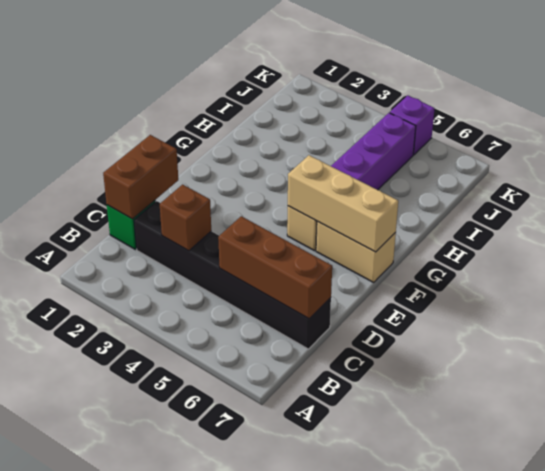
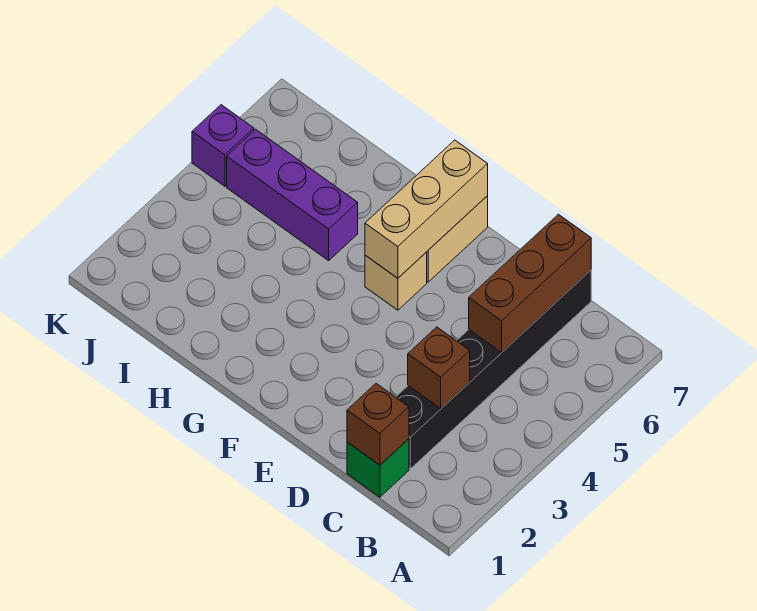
brown 1x2 brick [103,135,178,219] -> brown 1x1 brick [347,384,409,465]

